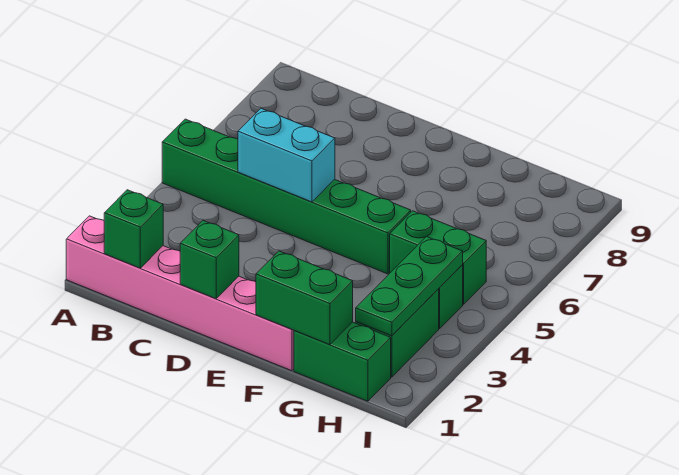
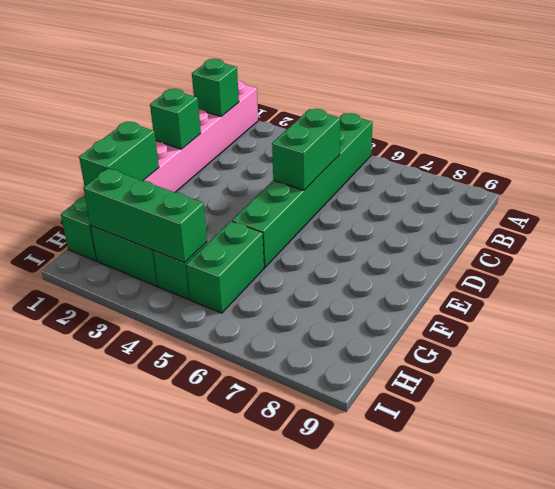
cyan 1x2 brick [238,108,335,202] -> green 1x2 brick [272,109,340,190]
green 1x3 plate [356,236,463,336] -> green 1x3 brick [84,169,207,263]

